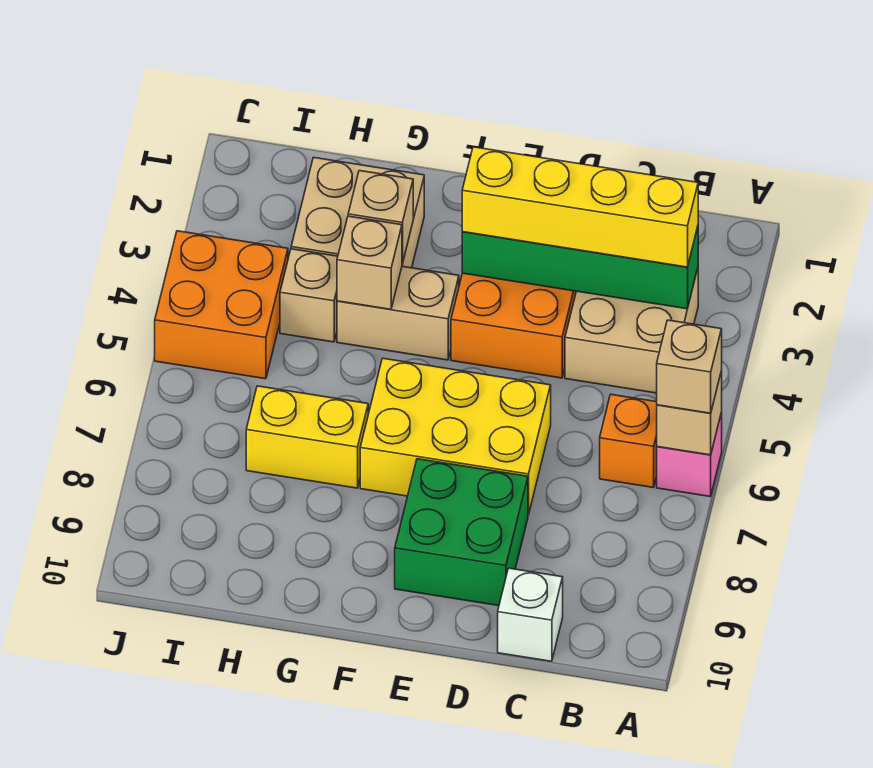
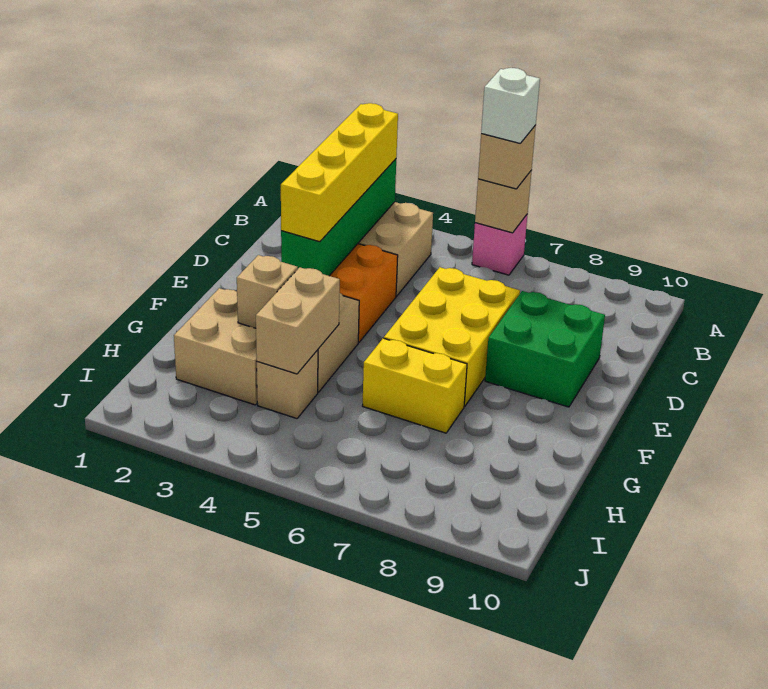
orange 1x1 brick [600,394,657,488] -> none
white 1x1 brick [498,568,563,661] -> white 1x1 brick moved to [481,68,540,143]
tan 1x1 brick [337,216,402,309] -> tan 1x2 brick [256,267,340,374]
yellow 1x2 brick [246,386,368,488] -> yellow 1x2 brick turned to [363,338,467,433]
orange 2x2 brick [155,231,288,379] -> none

